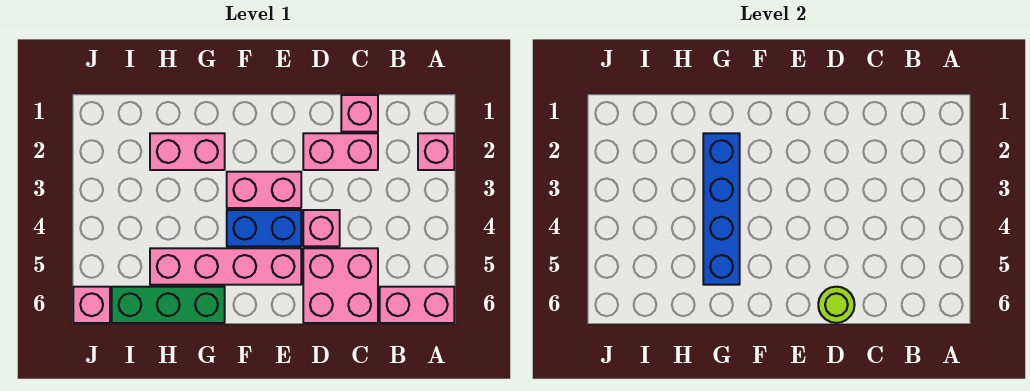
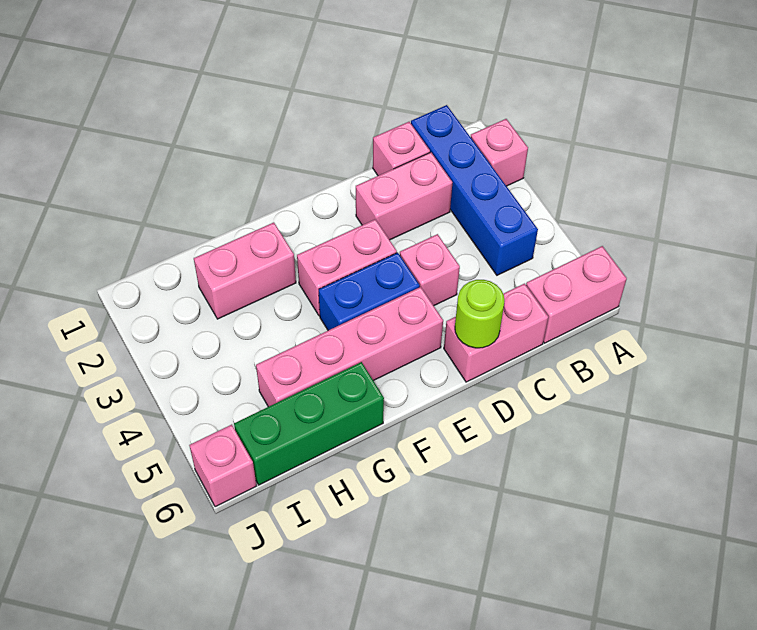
pink 2x2 brick [303,248,378,323] -> pink 1x2 brick [444,284,548,382]
blue 1x4 brick [703,133,740,285] -> blue 1x4 brick moved to [411,105,538,275]

